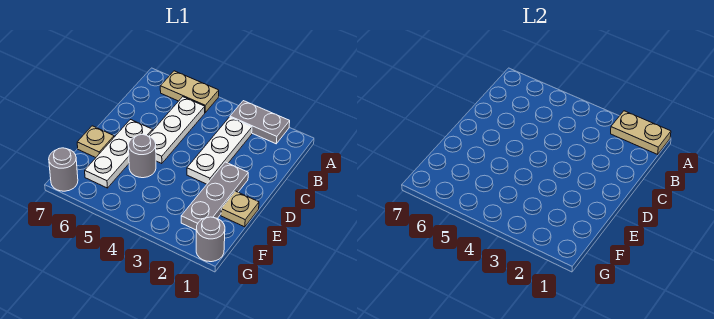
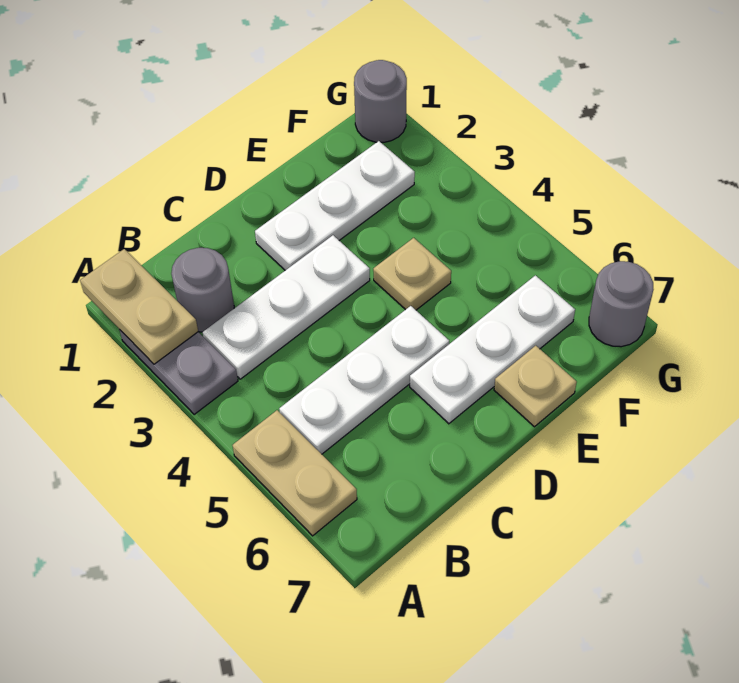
grey 1x3 plate [181,162,248,230] -> white 1x3 plate [255,141,415,270]
tan 1x1 plate [221,191,259,227] -> tan 1x1 plate moved to [373,238,451,310]
grey 1x1 round brick [129,135,156,178] -> grey 1x1 round brick moved to [171,248,234,332]

